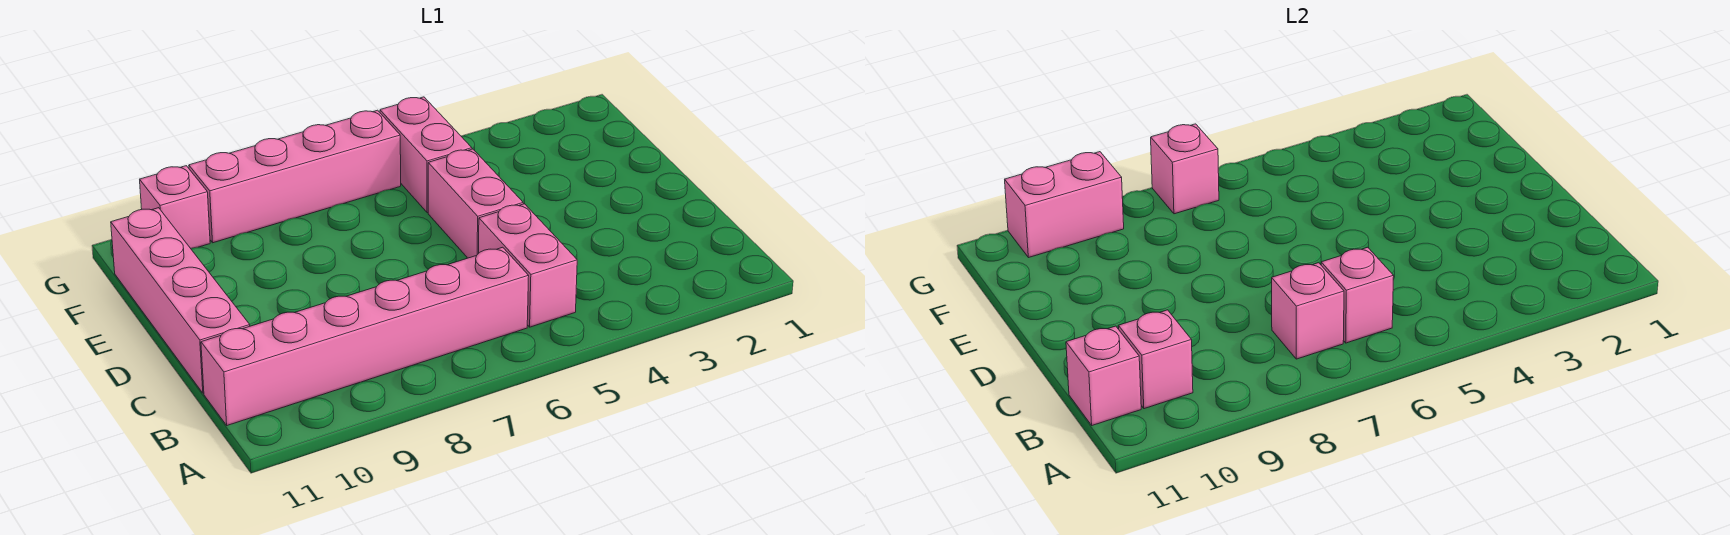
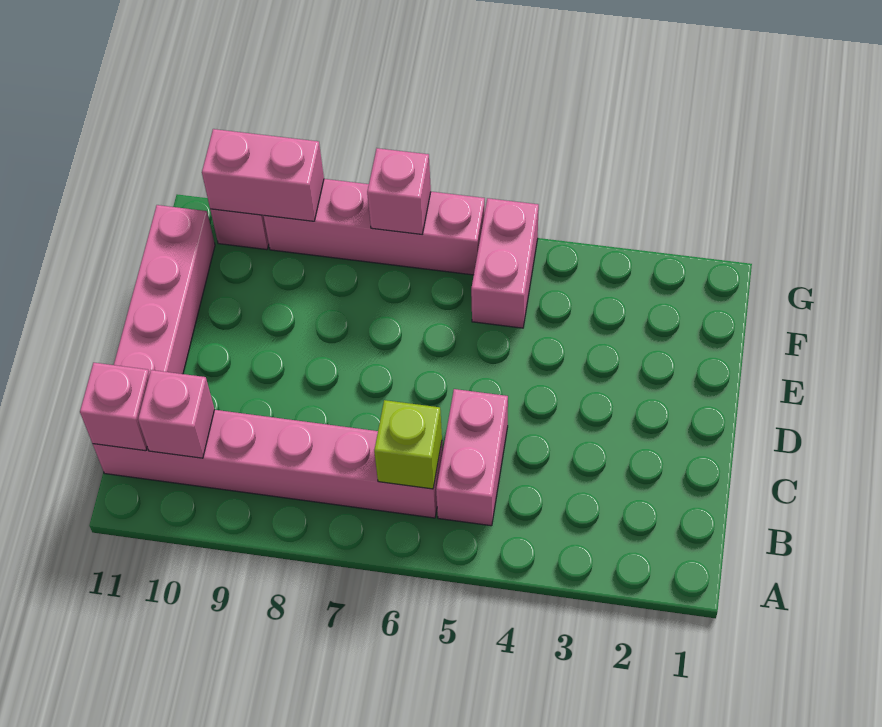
pink 1x1 brick [1321,247,1394,343] -> lime 1x1 brick [374,400,442,489]
pink 1x1 brick [1272,263,1344,359] -> none
pink 1x2 brick [428,149,523,258] -> none

